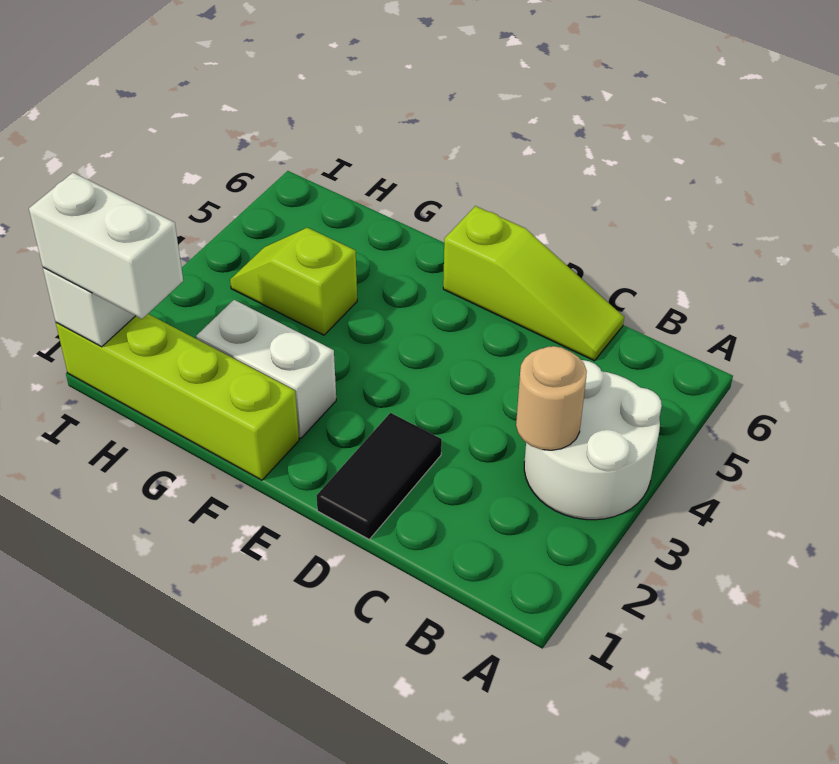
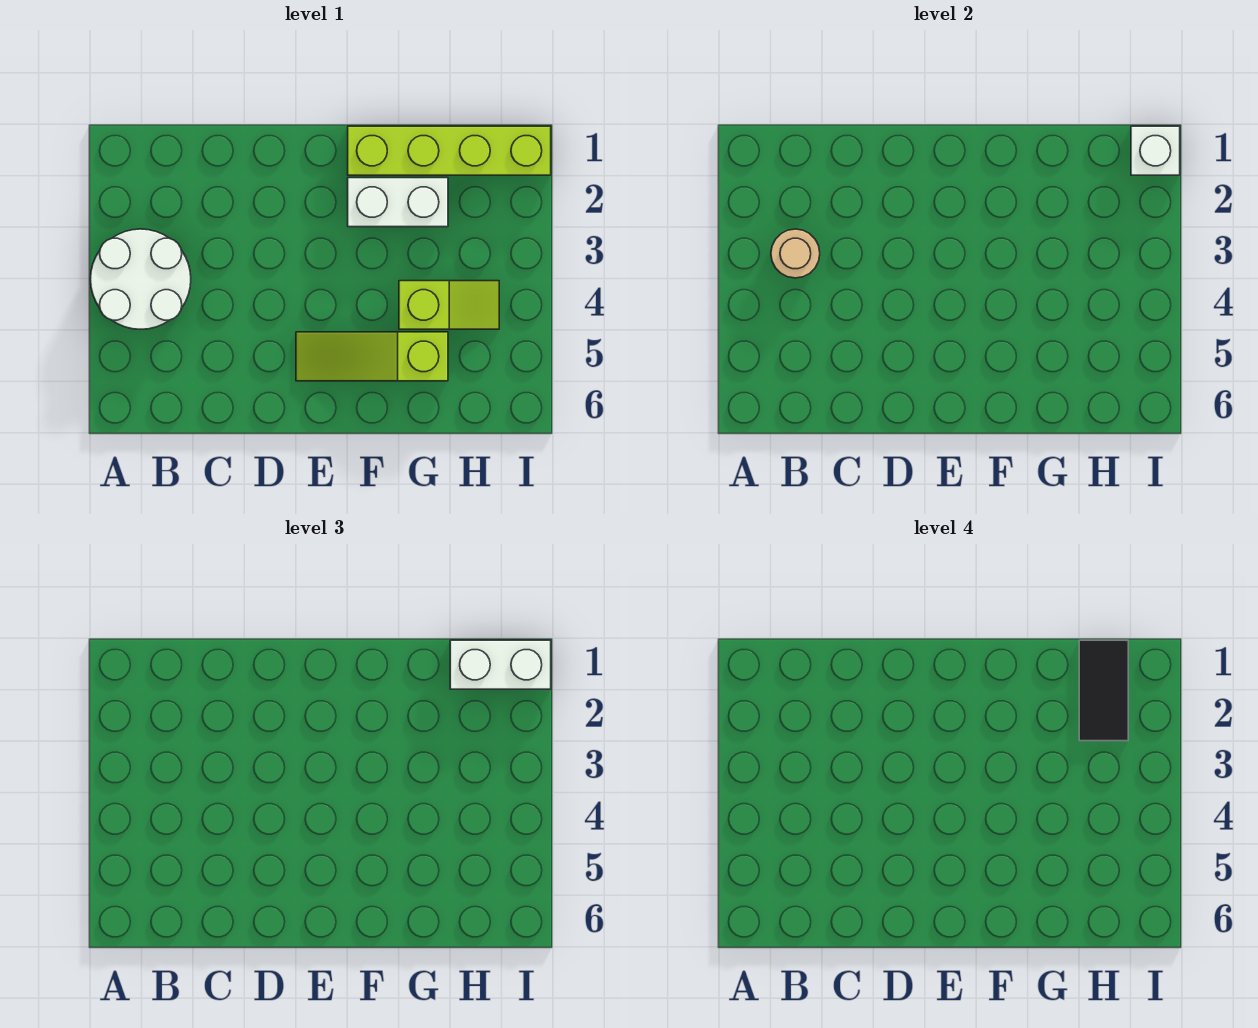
lime 1x3 slope [443,206,624,361] -> lime 1x3 slope moved to [296,332,448,381]
black 1x2 tile [316,413,442,539] -> black 1x2 tile moved to [1079,640,1128,741]

